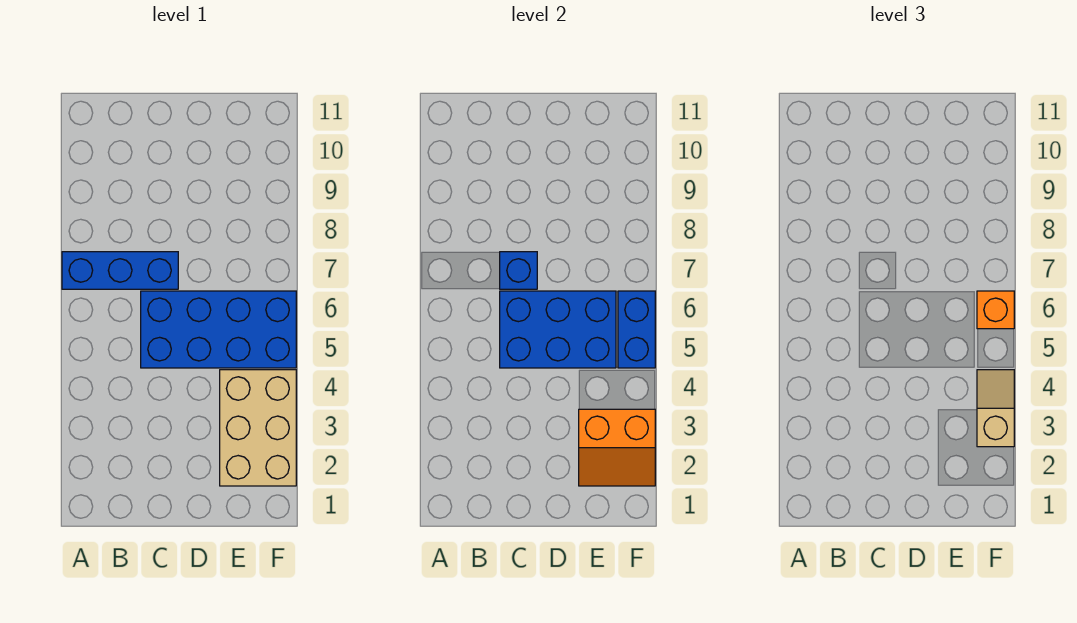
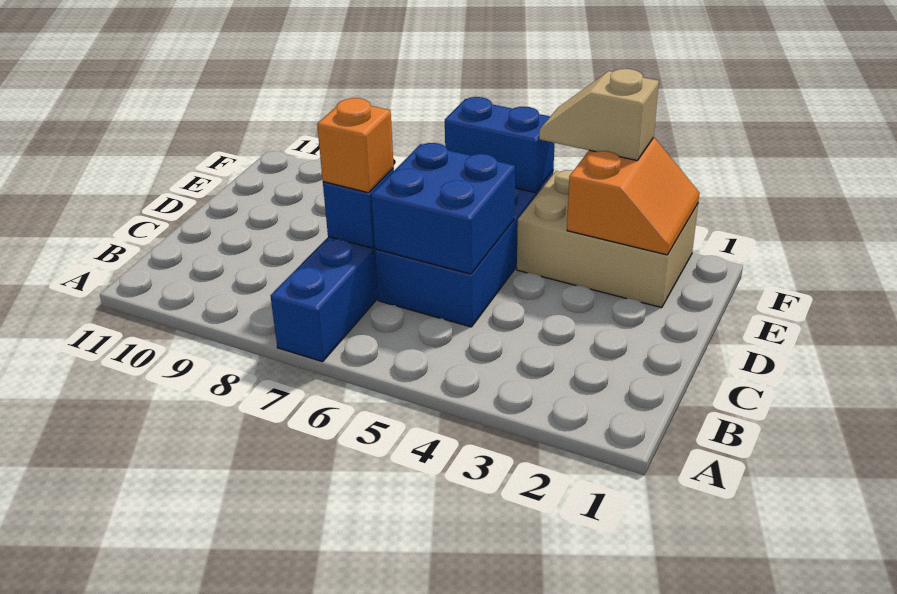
blue 2x3 brick [500,291,616,368] -> blue 2x2 brick [371,143,515,274]
orange 1x1 brick [977,291,1014,329] -> orange 1x1 brick moved to [317,98,394,193]

